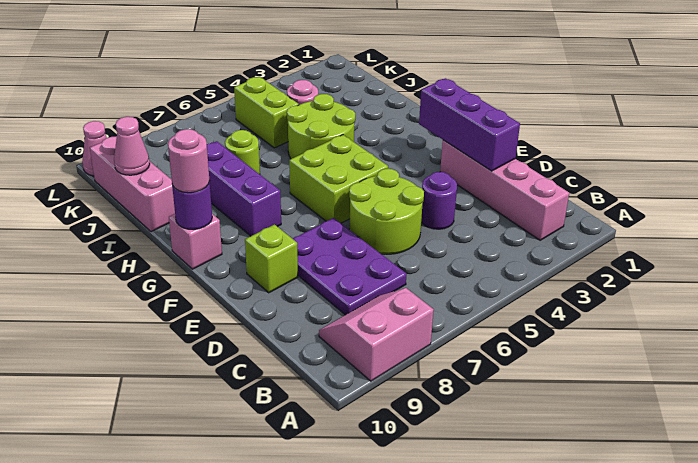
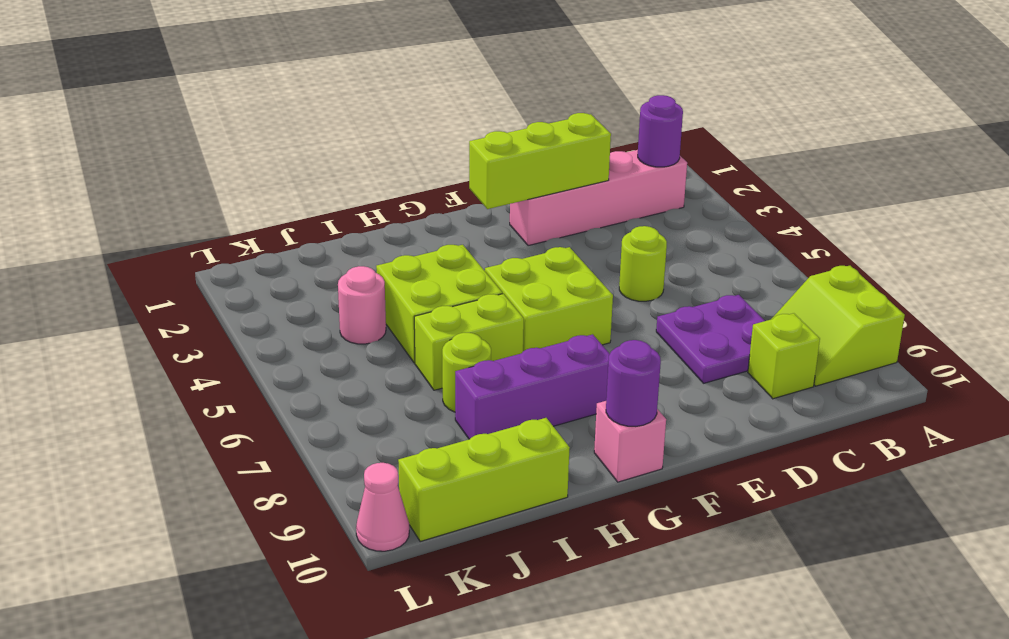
pink 2x2 slope [319,288,434,381] -> lime 2x2 slope [772,266,905,386]
purple 2x3 plate [293,218,407,315] -> purple 2x2 plate [656,295,765,383]
purple 1x3 brick [419,78,520,171] -> lime 1x3 brick [469,113,611,209]
purple 1x1 round brick [421,172,457,229] -> purple 1x1 round brick moved to [638,95,683,167]
lime 2x2 round brick [349,169,424,254] -> lime 1x1 round brick [619,226,667,301]
lime 1x1 brick [245,225,298,293] -> lime 1x1 brick moved to [748,313,820,399]
pink 1x1 round brick [168,129,210,193] -> none
lime 2x2 round brick [287,94,355,159] -> lime 2x2 brick [376,245,502,363]
pink 1x3 brick [90,136,175,232] -> lime 1x3 brick [398,418,570,541]
lime 1x2 brick [234,77,299,148] -> lime 1x2 brick moved to [414,294,524,390]
pink 1x1 cone [114,117,150,175] -> none

